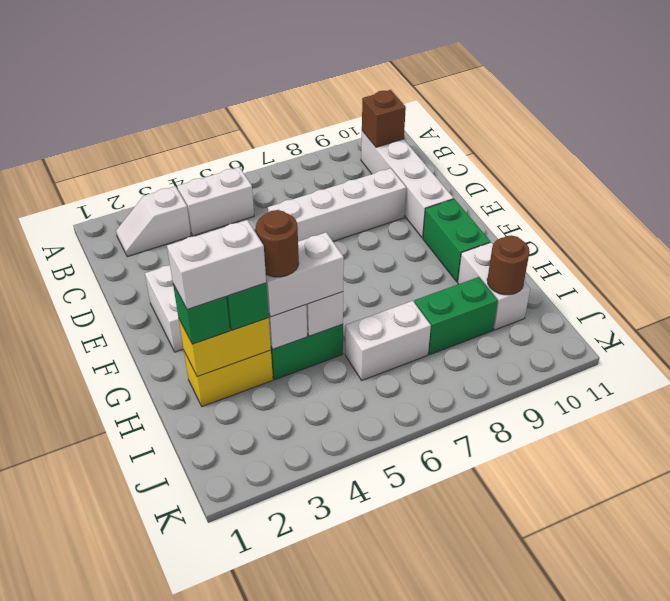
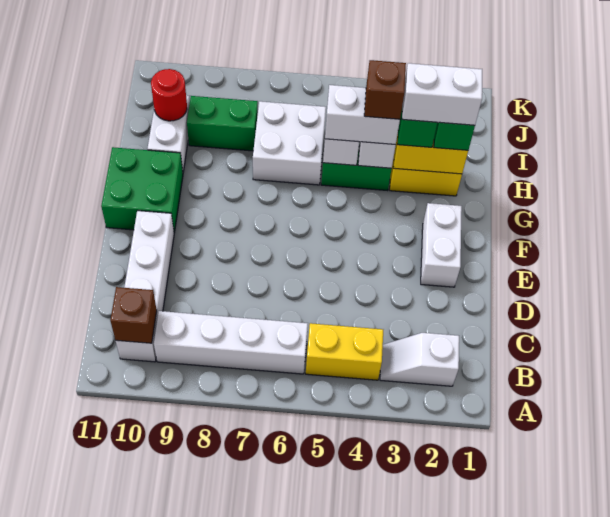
white 1x2 slope [116,186,191,257] -> white 1x2 slope turned to [380,333,459,386]
white 1x2 brick [177,167,254,236] -> yellow 1x2 brick [306,323,383,380]
white 1x4 brick [268,168,406,241] -> white 1x4 brick moved to [154,311,308,374]
green 1x2 brick [423,199,490,282] -> green 2x2 brick [101,147,183,233]
brown 1x1 round brick [256,210,299,277] -> brown 1x1 brick [364,60,406,119]
white 1x2 brick [345,301,431,380] -> white 2x2 brick [253,101,326,185]
brown 1x1 round brick [487,235,530,295] -> red 1x1 round brick [151,69,187,121]

